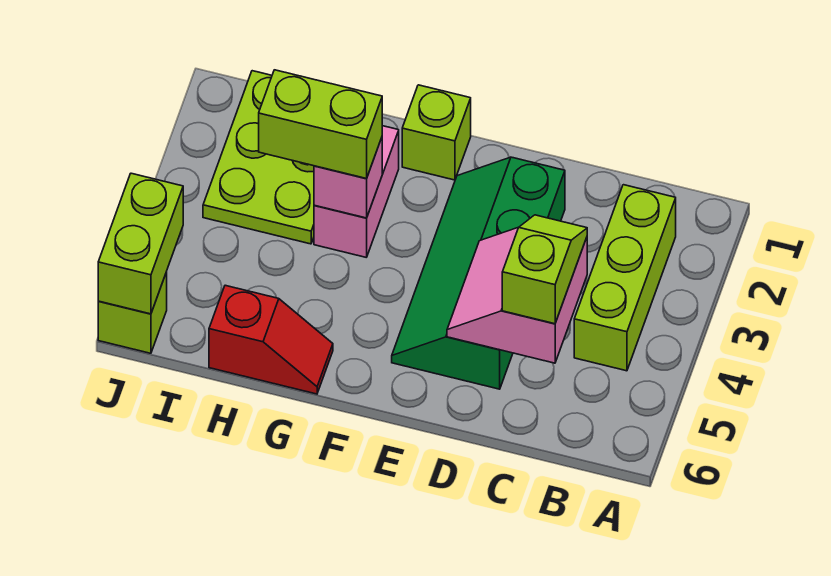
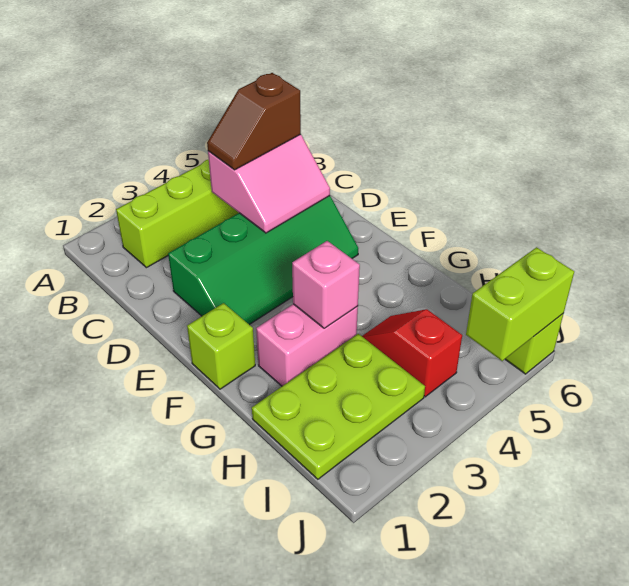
lime 1x2 slope [502,215,587,324] -> brown 1x2 slope [207,73,301,170]
lime 1x2 brick [259,70,382,179] -> none
red 1x2 slope [209,285,333,394] -> red 1x2 slope moved to [362,309,462,397]

